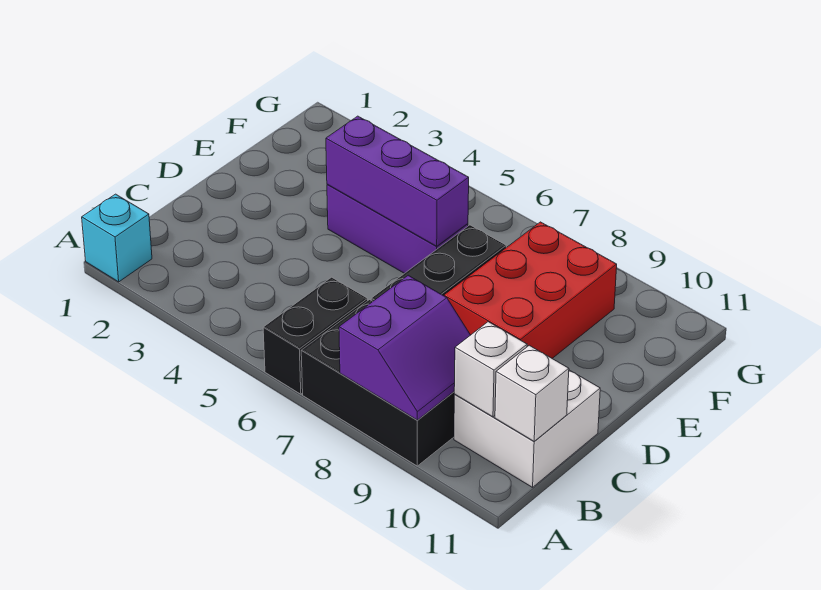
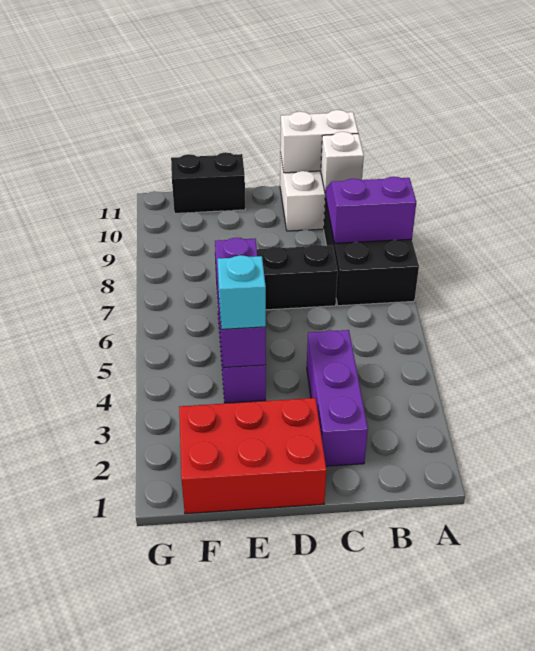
cyan 1x1 brick [82,194,152,282] -> cyan 1x1 brick moved to [217,255,266,329]
black 1x2 brick [263,277,368,394] -> black 1x2 brick moved to [171,152,245,213]
white 1x1 brick [495,345,569,441] -> white 1x2 brick [280,110,358,173]
none -> purple 1x3 brick [307,330,368,466]
red 2x3 brick [444,222,617,358] -> red 2x3 brick moved to [179,398,326,514]

